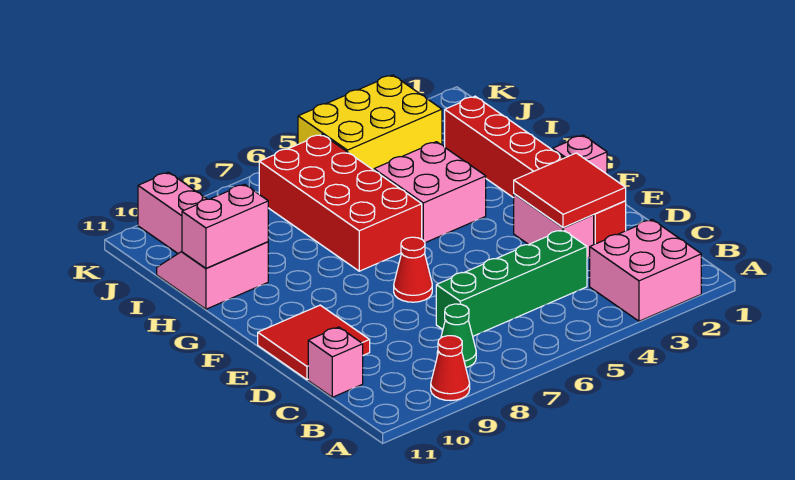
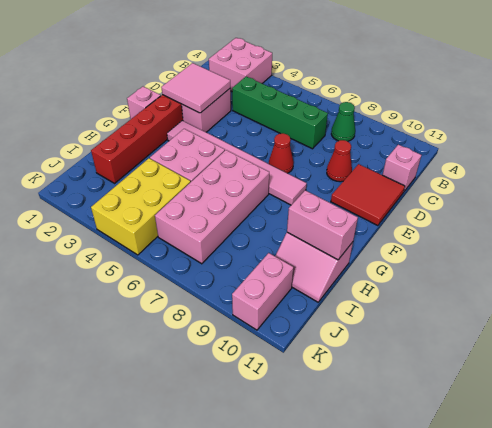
red 1x1 cone [431,336,470,401] -> red 1x1 cone moved to [327,140,352,182]
red 2x2 tile [514,153,626,228] -> pink 2x2 tile [161,63,230,113]
none -> pink 1x6 tile [167,120,307,205]
red 2x4 brick [259,134,422,271] -> pink 2x4 brick [155,150,269,264]
yellow 2x3 brick [298,75,442,170] -> yellow 2x3 brick turned to [91,158,191,255]

